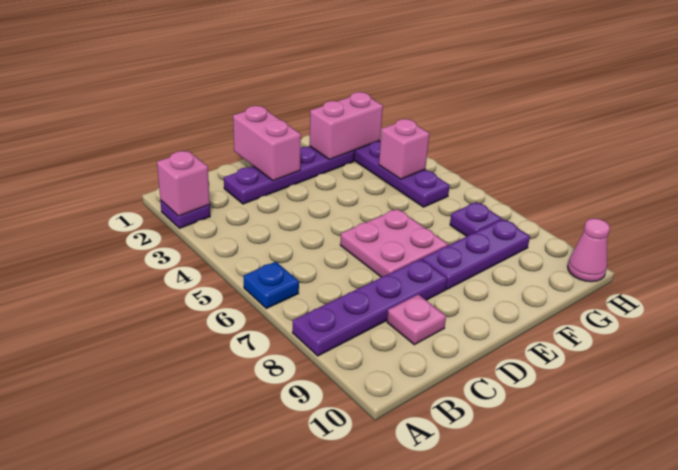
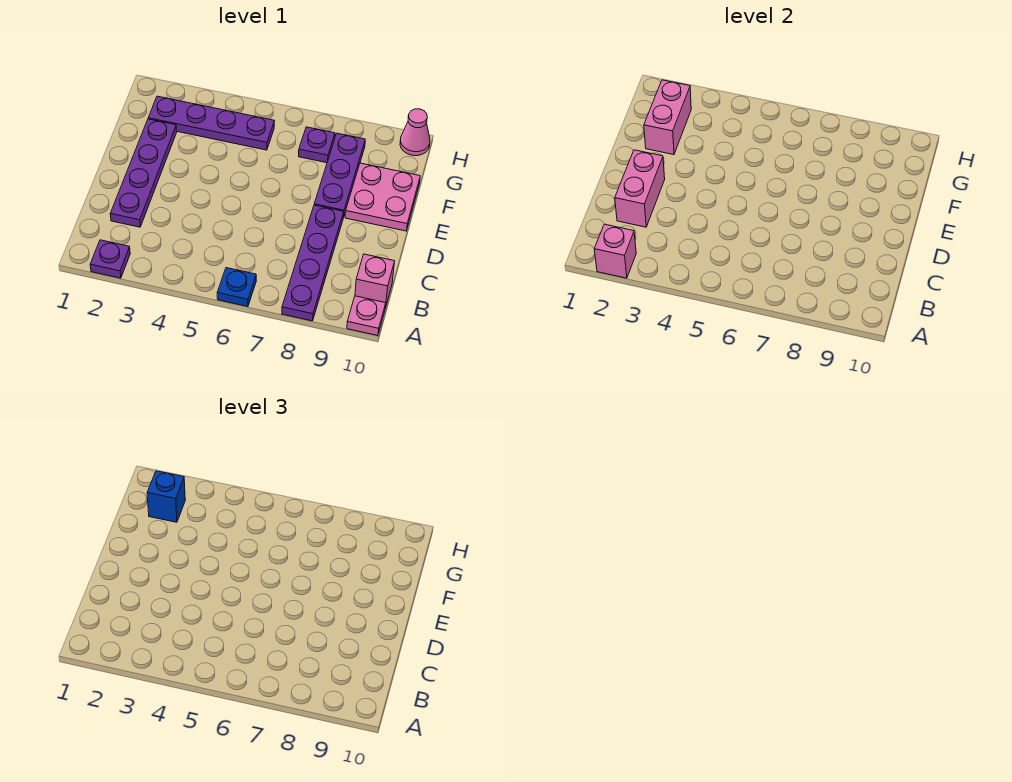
pink 1x1 plate [387,295,446,345] -> pink 1x1 plate moved to [347,296,386,336]
pink 1x2 brick [233,106,301,181] -> pink 1x2 brick turned to [615,150,665,227]
pink 2x2 plate [340,209,448,277] -> pink 2x2 plate moved to [345,163,420,231]
none -> blue 1x1 brick [147,471,185,522]
pink 1x1 brick [379,119,429,179] -> pink 1x1 brick moved to [355,254,395,308]

